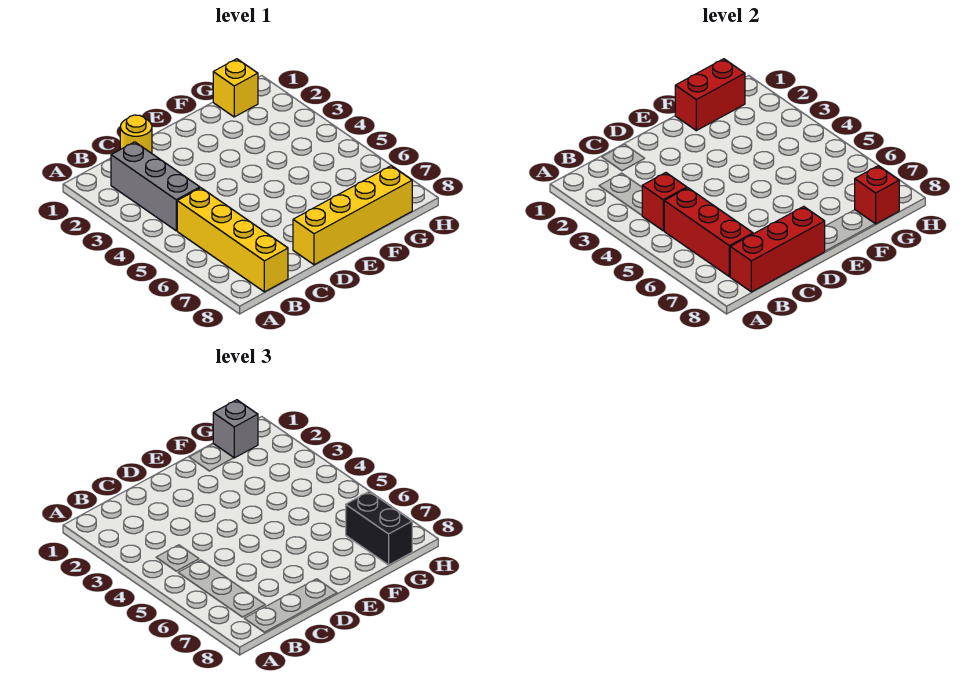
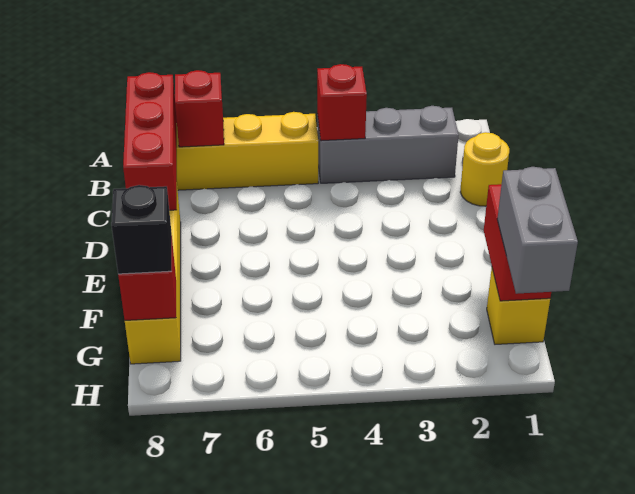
red 1x3 brick [664,188,753,277] -> red 1x1 brick [175,70,224,147]
grey 1x1 brick [213,400,258,458] -> grey 1x2 brick [497,167,578,294]
black 1x2 brick [346,492,412,565] -> black 1x1 brick [111,185,172,274]

